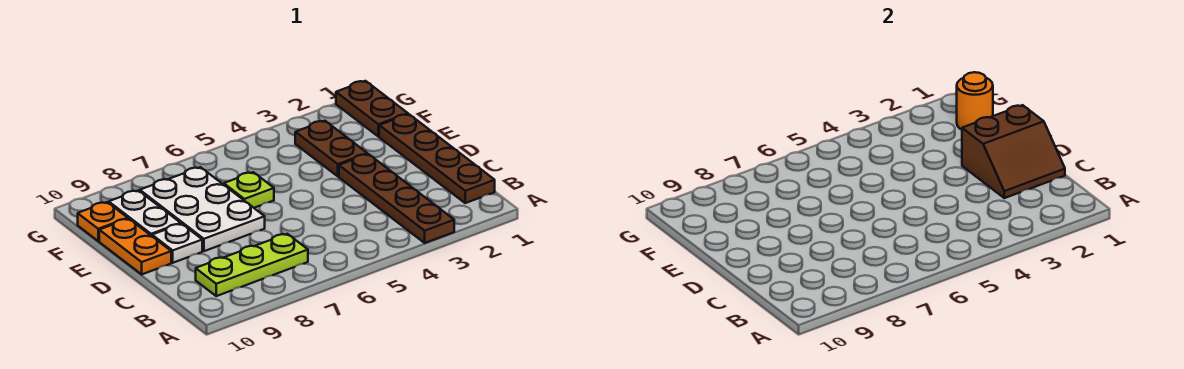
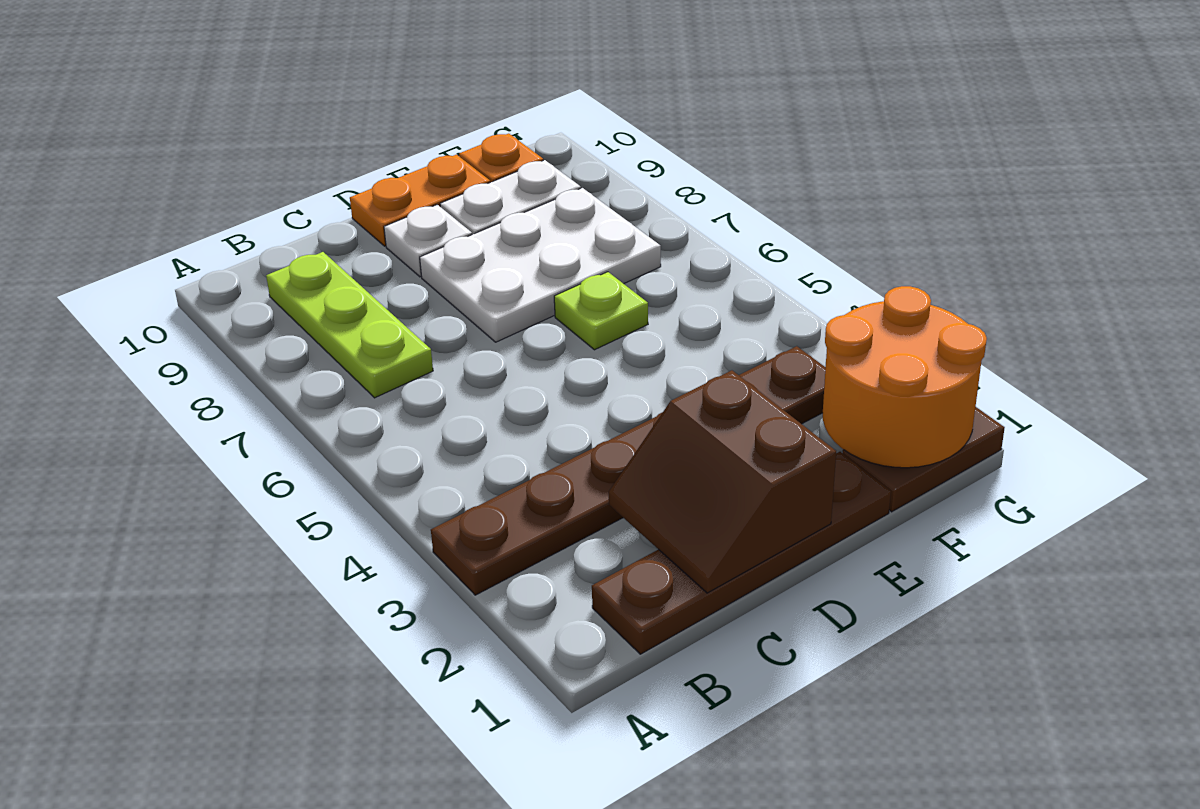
orange 1x1 round brick [957,72,993,130] -> orange 2x2 round brick [823,286,987,468]

